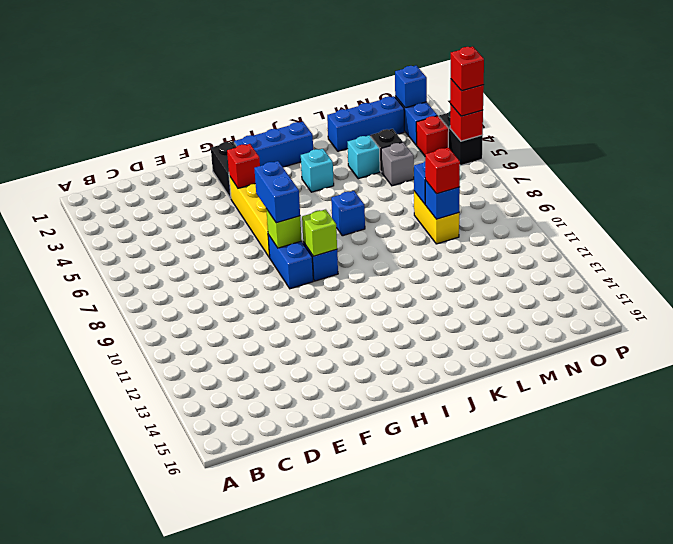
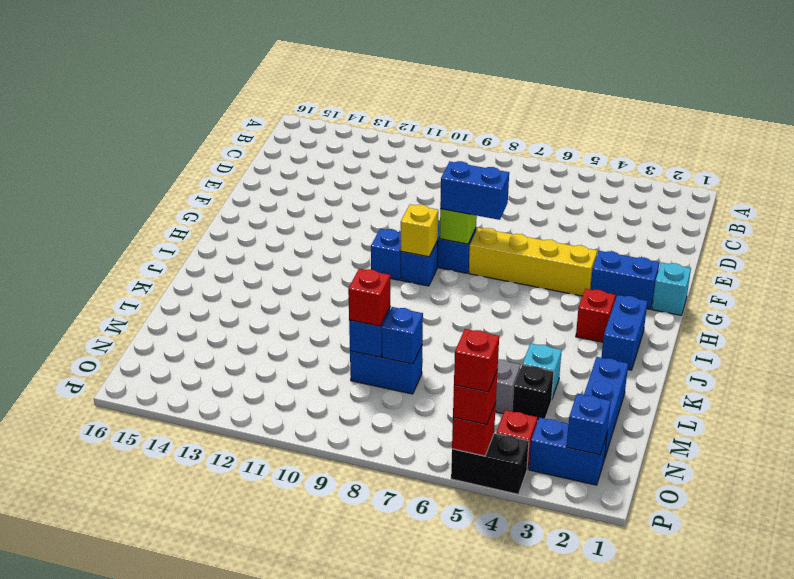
black 1x2 brick [211,141,237,198] -> blue 1x2 brick [590,251,659,309]
red 1x1 brick [227,144,260,188] -> red 1x1 brick moved to [576,289,615,342]
blue 1x3 brick [234,122,313,167] -> blue 1x2 brick [601,295,648,370]
lime 1x1 brick [302,209,337,256] -> yellow 1x1 brick [401,204,438,257]
cyan 1x1 brick [301,149,334,192] -> cyan 1x1 brick moved to [652,262,691,315]
blue 1x1 brick [331,191,365,236] -> blue 1x1 brick moved to [371,229,401,280]
yellow 1x2 brick [414,191,459,244] -> blue 1x2 brick [350,346,422,394]

